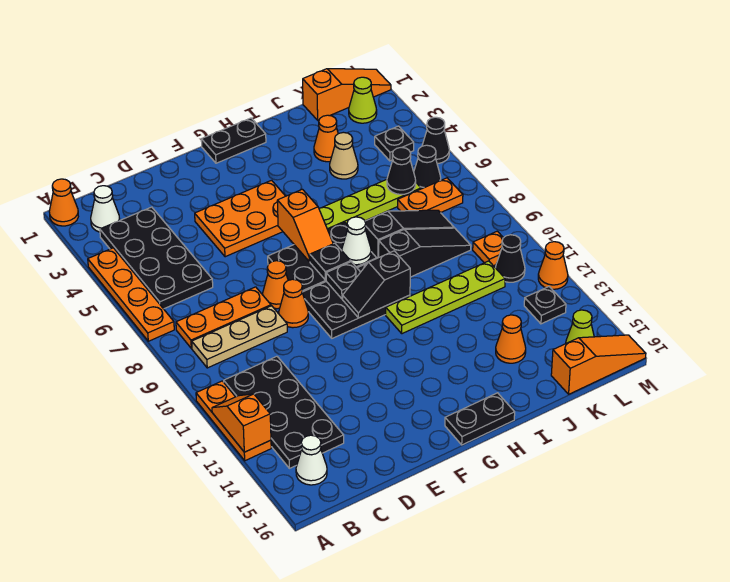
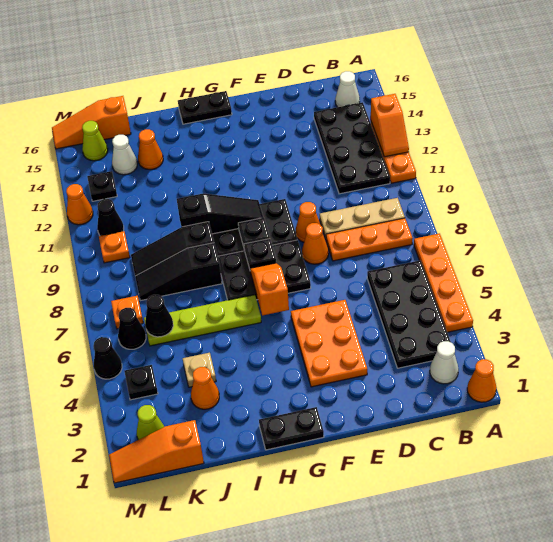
orange 2x3 plate [195,180,285,257] -> orange 2x3 plate turned to [291,300,367,387]
black 1x2 slope [343,251,410,318] -> black 1x3 slope [177,194,263,234]
white 1x1 cone [342,217,371,265] -> white 1x1 cone moved to [112,135,137,175]
lime 1x4 plate [386,261,505,334] -> none
tan 1x1 cone [330,132,358,179] -> tan 1x1 plate [183,353,216,387]
orange 1x2 plate [398,178,463,213] -> orange 1x1 plate [111,296,143,329]

